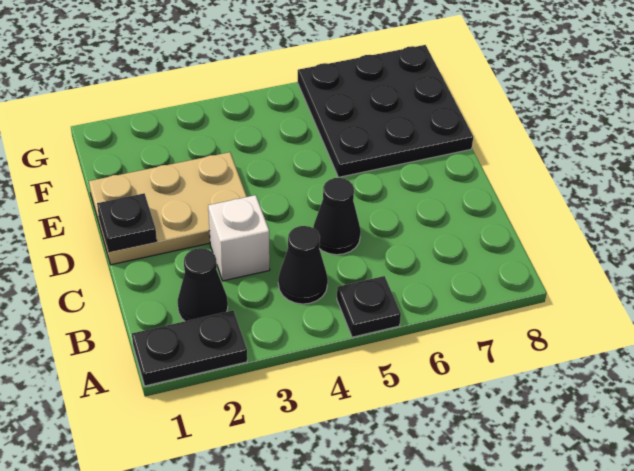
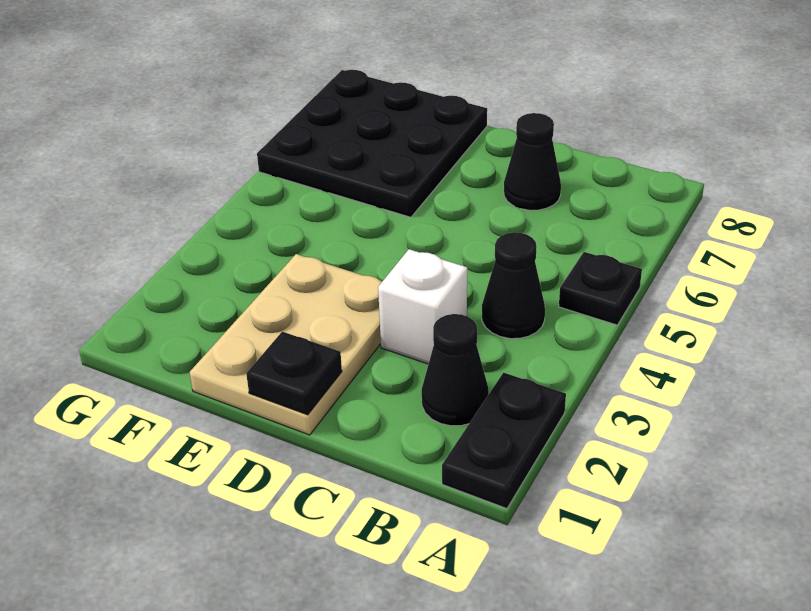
black 1x1 cone [313,178,361,255] -> black 1x1 cone moved to [504,113,561,210]

